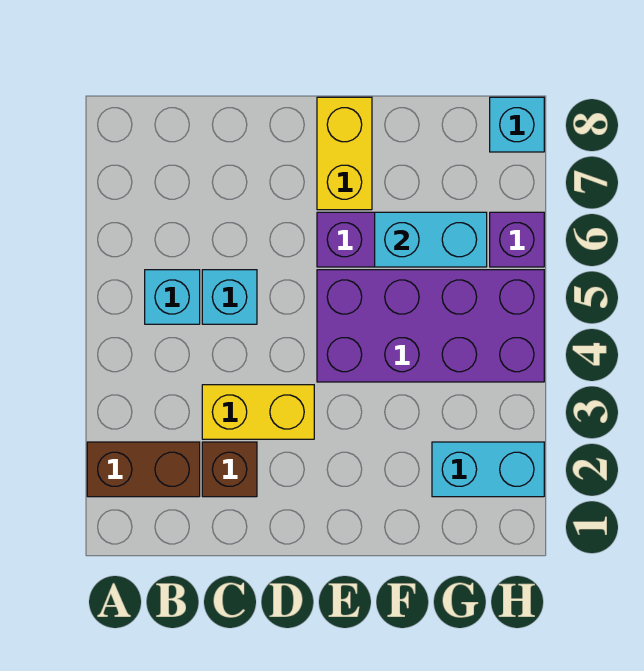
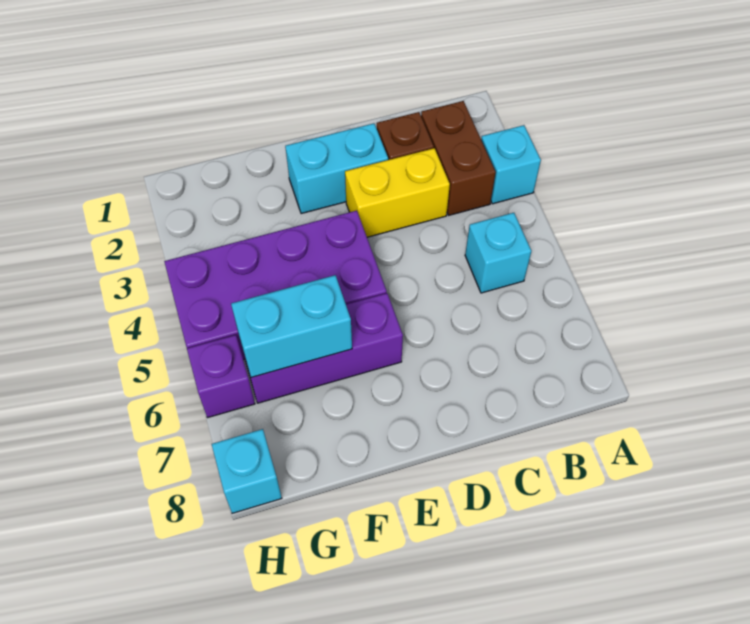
brown 1x2 brick [87,442,200,497] -> brown 1x2 brick turned to [421,101,496,215]
cyan 1x1 brick [202,270,257,324] -> cyan 1x1 brick moved to [481,125,541,204]
yellow 1x2 brick [317,97,372,210] -> none
cyan 1x2 brick [432,442,544,497] -> cyan 1x2 brick moved to [285,123,388,214]

